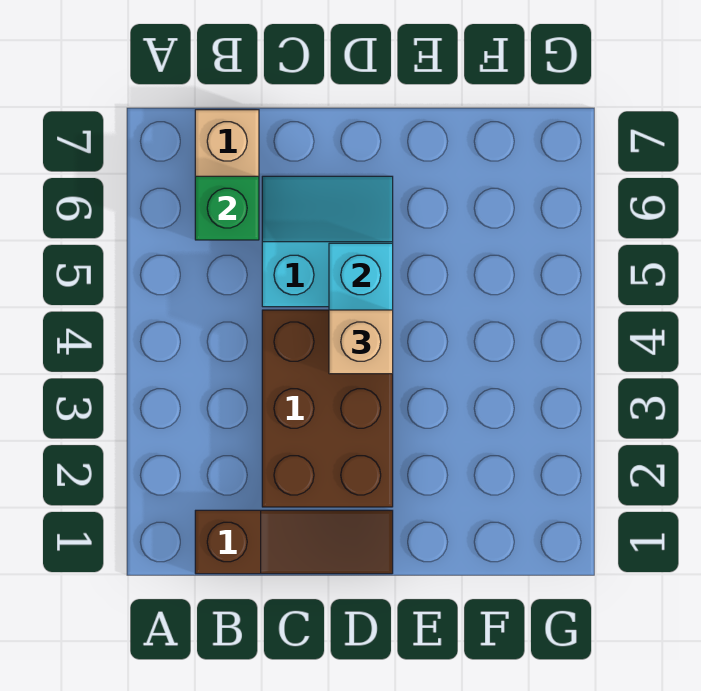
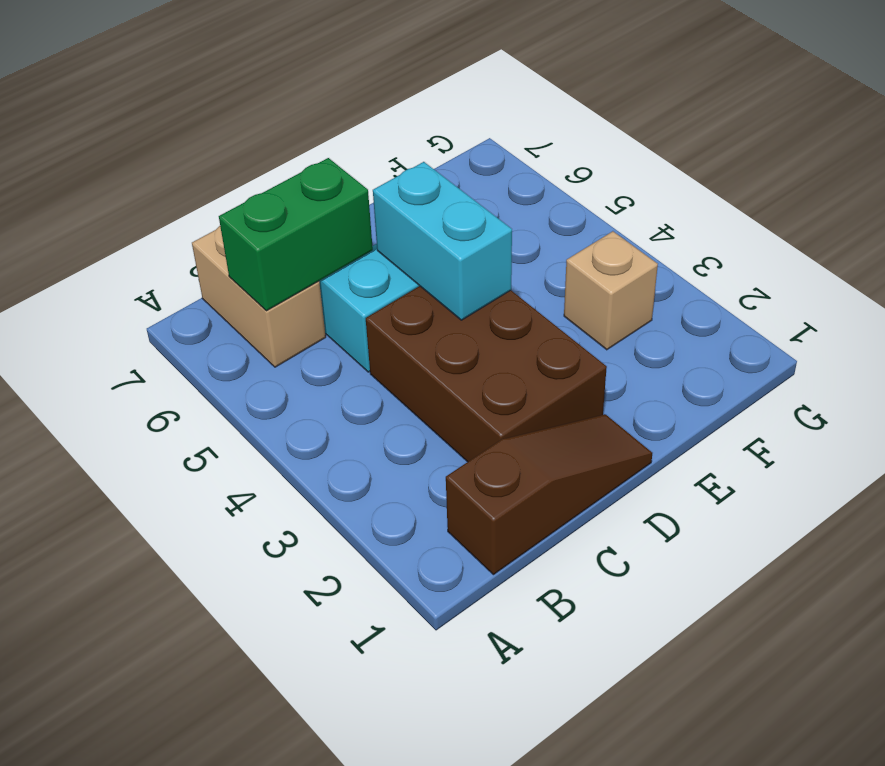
green 1x1 brick [195,176,259,240] -> green 1x2 brick [219,158,373,311]
tan 1x1 brick [329,310,393,374] -> tan 1x1 brick moved to [564,231,658,350]

